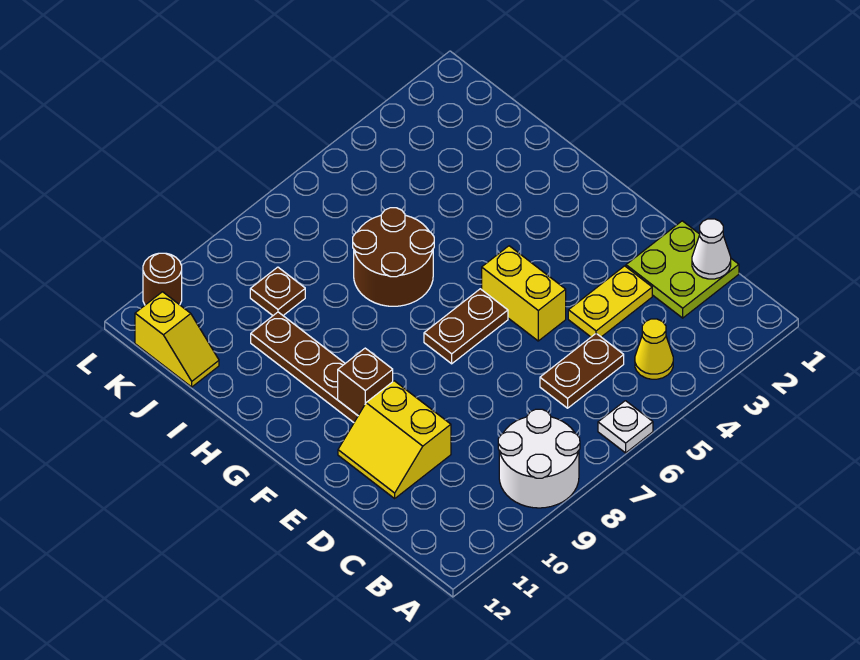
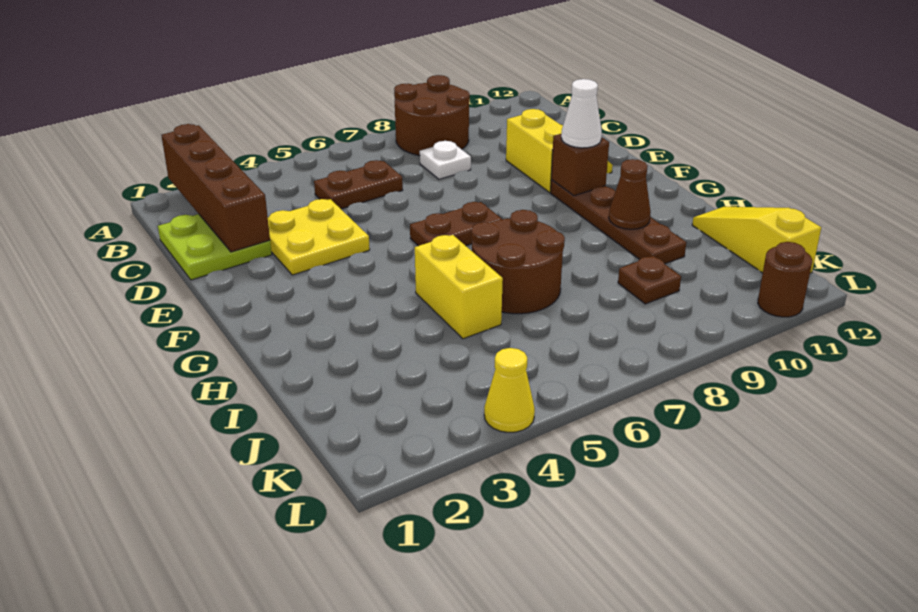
none -> brown 1x4 brick [161,124,270,252]
white 1x1 plate [598,401,653,453] -> white 1x1 plate moved to [420,141,471,179]
white 2x2 round brick [498,409,580,508] -> brown 2x2 round brick [394,75,470,155]
yellow 1x1 cone [635,319,673,379] -> yellow 1x1 cone moved to [484,348,535,432]
white 1x1 cone [692,219,731,279] -> white 1x1 cone moved to [561,79,602,148]
yellow 1x2 plate [568,266,652,337] -> yellow 2x2 plate [268,199,370,275]
yellow 1x2 brick [482,246,566,341] -> yellow 1x2 brick moved to [415,235,503,339]
none -> brown 1x1 cone [609,159,651,229]
yellow 1x2 slope [135,292,219,387] -> yellow 1x3 slope [692,207,821,273]

